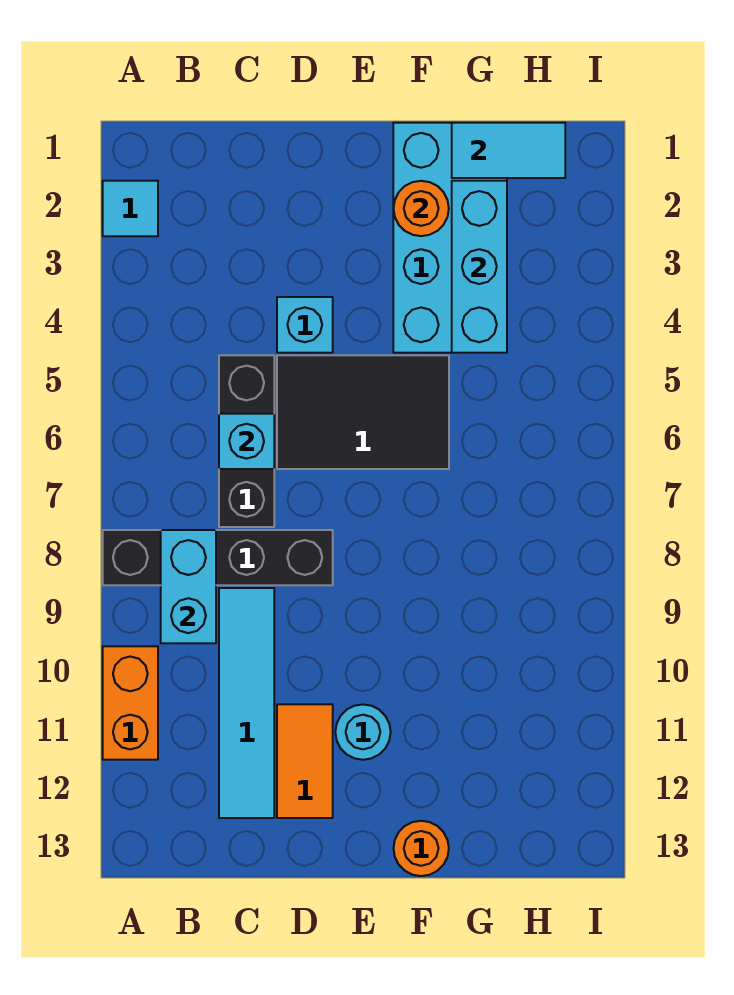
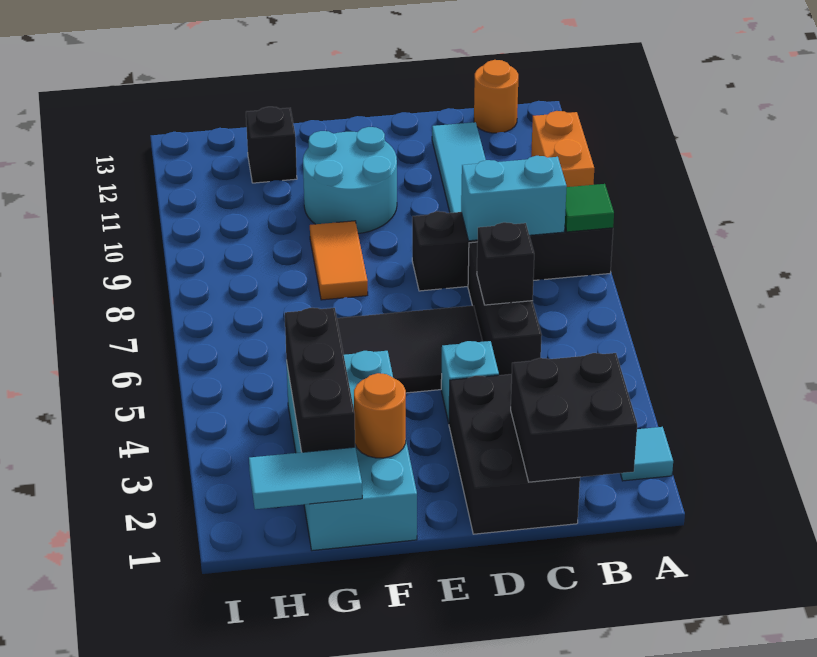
none -> green 1x1 tile [565,184,614,232]
none -> black 2x2 brick [511,353,637,482]
cyan 1x2 brick [161,530,216,643] -> cyan 1x2 brick turned to [461,156,567,241]
none -> black 2x3 brick [449,374,580,534]
cyan 1x1 brick [219,414,274,469] -> black 1x1 brick [477,222,534,305]
orange 1x2 tile [277,704,333,818] -> orange 1x2 tile moved to [310,221,368,300]
cyan 1x1 round brick [335,704,391,760] -> cyan 2x2 round brick [303,127,397,234]
orange 1x1 round brick [394,821,449,876] -> orange 1x1 round brick moved to [474,60,518,133]
cyan 1x3 brick [452,181,507,353] -> black 1x3 brick [285,308,355,452]
none -> black 1x1 brick [246,107,297,183]

